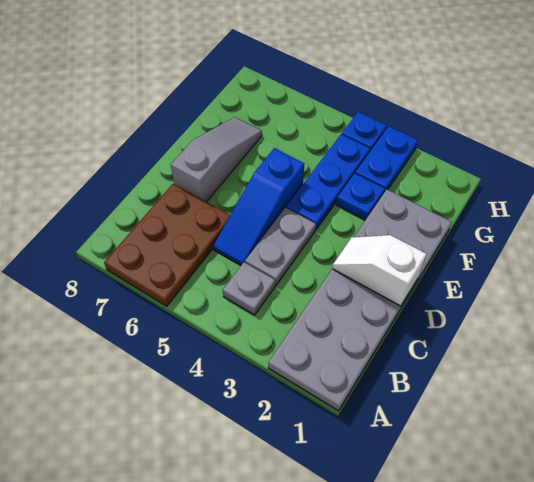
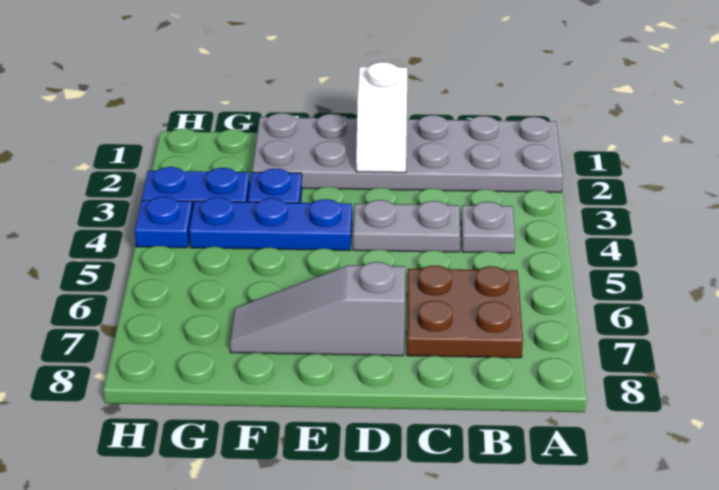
brown 2x3 plate [104,184,230,306] -> brown 2x2 plate [407,266,523,358]
blue 1x3 slope [213,148,304,265] -> none

